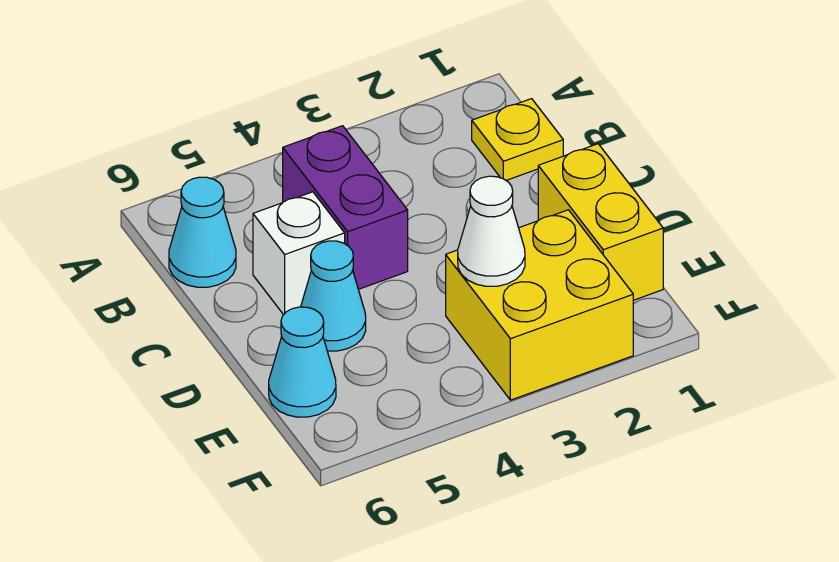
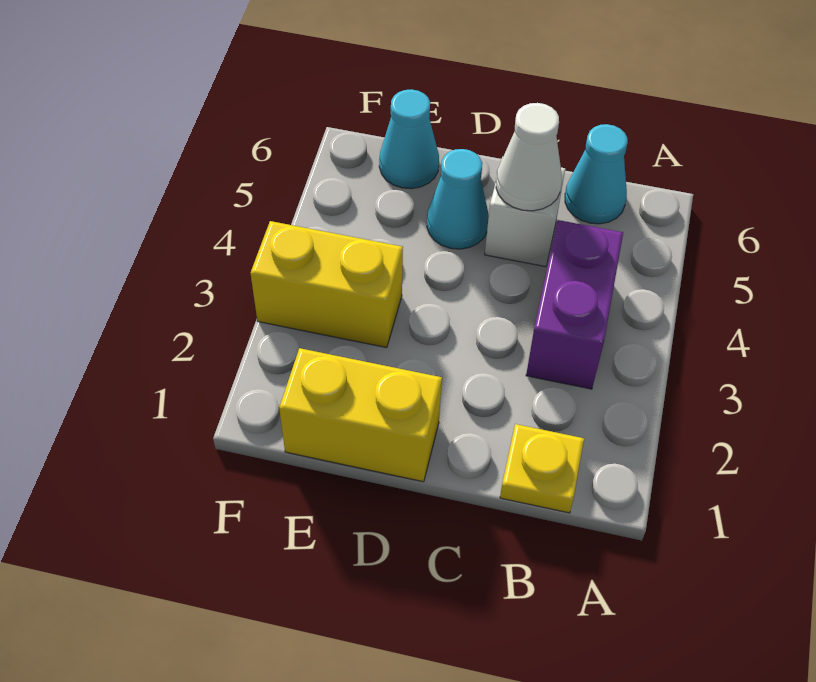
purple 1x2 brick [283,126,408,289] -> purple 1x2 brick turned to [526,220,623,389]
yellow 2x2 brick [446,210,633,400] -> yellow 1x2 brick [250,221,403,348]
white 1x1 cone [458,176,525,286] -> white 1x1 cone moved to [496,103,562,211]

